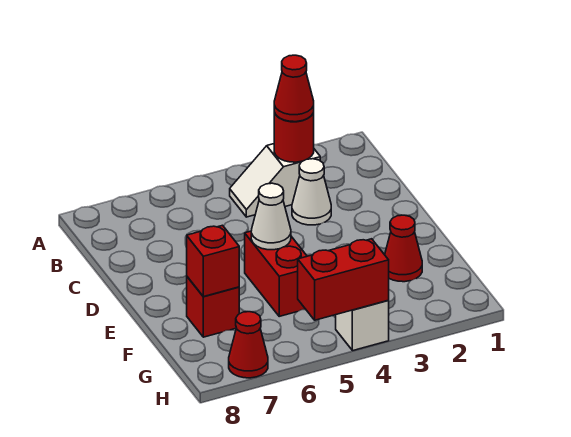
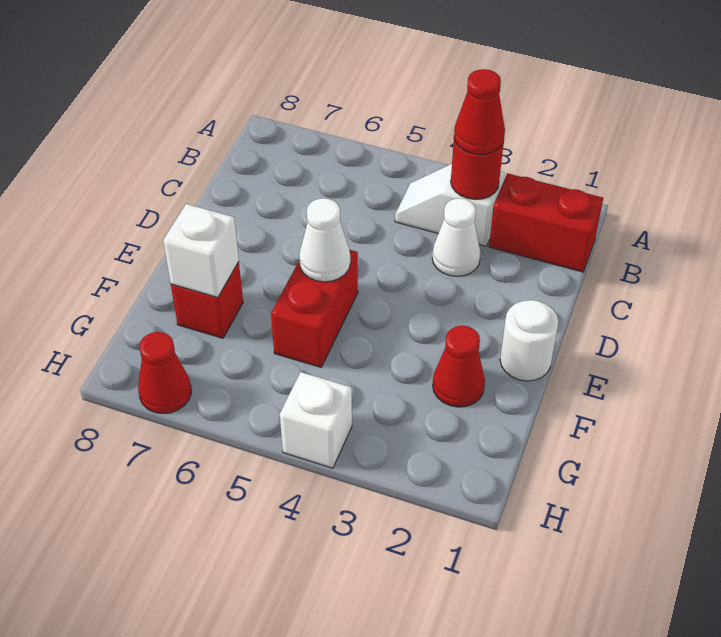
none -> white 1x1 round brick [500,300,558,381]
red 1x1 brick [187,225,239,297] -> white 1x1 brick [163,204,239,297]
red 1x2 brick [298,239,389,320] -> red 1x2 brick moved to [489,173,603,272]

